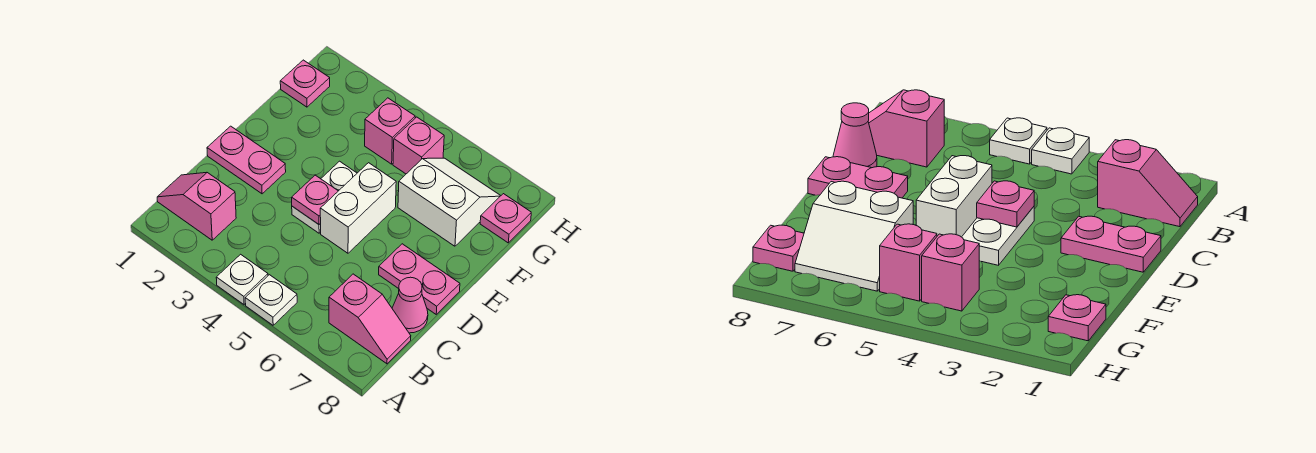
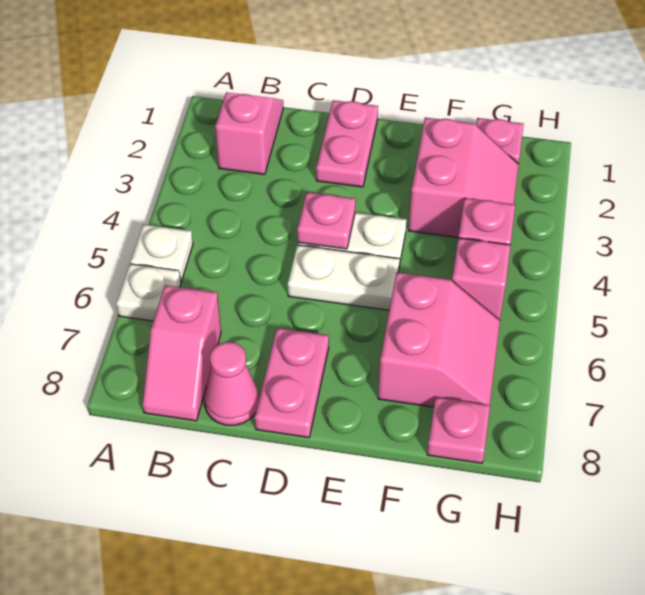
white 1x1 plate [216,254,268,305] -> white 1x1 plate moved to [116,264,181,321]
white 1x2 brick [320,163,396,253] -> white 1x2 plate [288,245,399,310]
none -> pink 2x2 slope [408,117,519,237]
white 2x2 slope [398,158,501,246] -> pink 2x2 slope [378,272,500,407]

